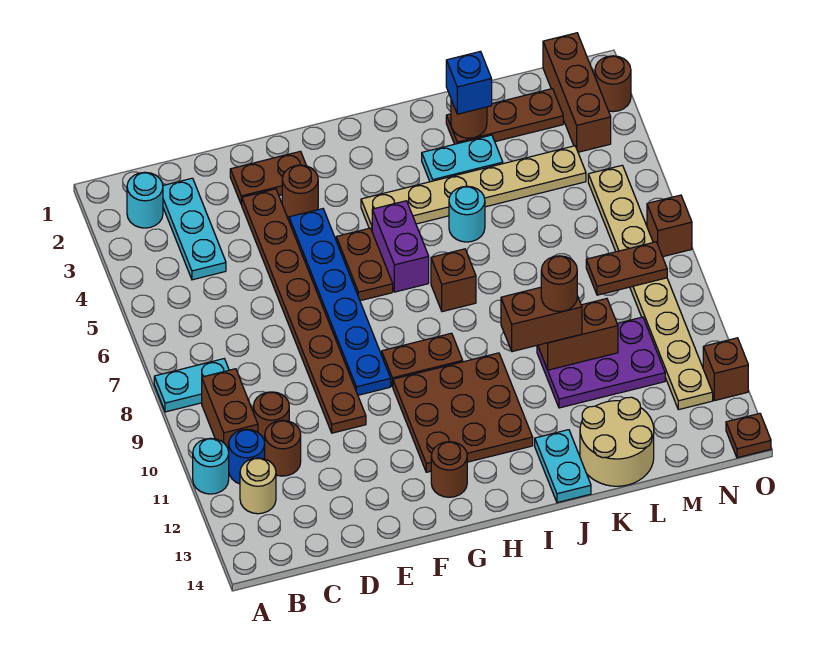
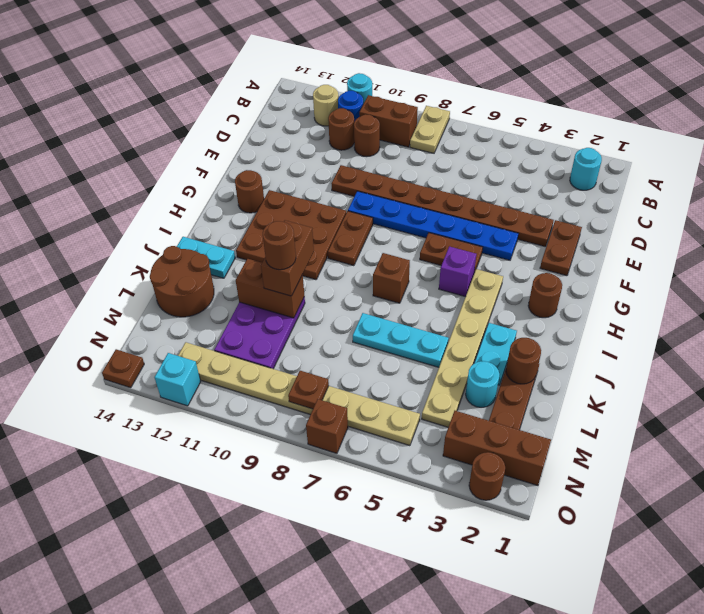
cyan 1x2 plate [154,359,229,412] -> tan 1x2 plate [410,106,450,153]
cyan 1x3 plate [163,178,226,280] -> cyan 1x3 plate moved to [353,313,449,367]
brown 1x1 round brick [282,165,318,217] -> brown 1x1 round brick moved to [528,273,562,318]
purple 1x2 brick [372,201,429,292] -> purple 1x1 brick [439,246,476,297]
cyan 1x1 round brick [449,186,485,242] -> cyan 1x1 round brick moved to [466,361,499,407]
blue 1x1 brick [446,51,492,114] -> none
brown 1x2 brick [538,299,618,370] -> brown 1x2 brick turned to [236,259,304,318]
tan 2x2 round brick [580,397,654,486] -> brown 2x2 round brick [150,246,214,317]
brown 1x2 plate [586,242,667,295] -> brown 1x1 plate [288,371,329,409]
brown 1x1 brick [703,338,748,401] -> cyan 1x1 brick [155,353,201,406]

